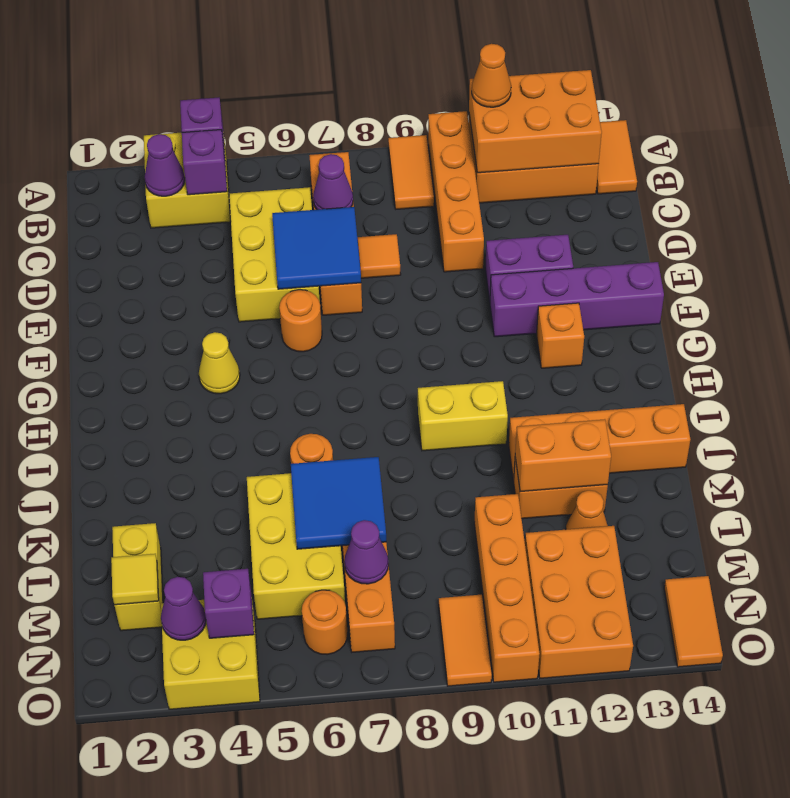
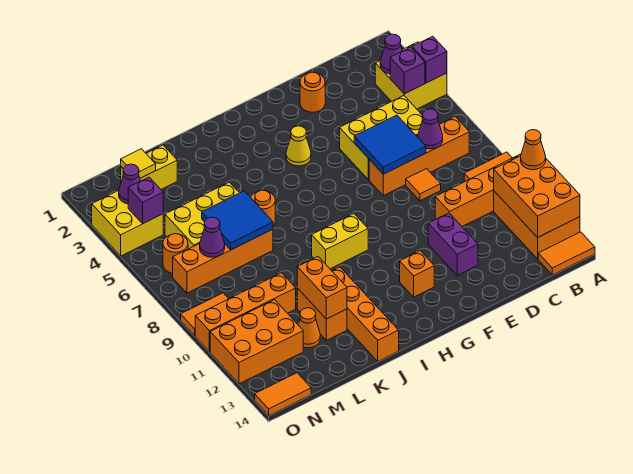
orange 1x1 round brick [279,290,322,352] -> orange 1x1 round brick moved to [300,72,325,112]
purple 1x4 brick [490,262,664,337] -> none
yellow 1x2 brick [418,381,508,451] -> yellow 1x2 brick turned to [312,214,368,269]

